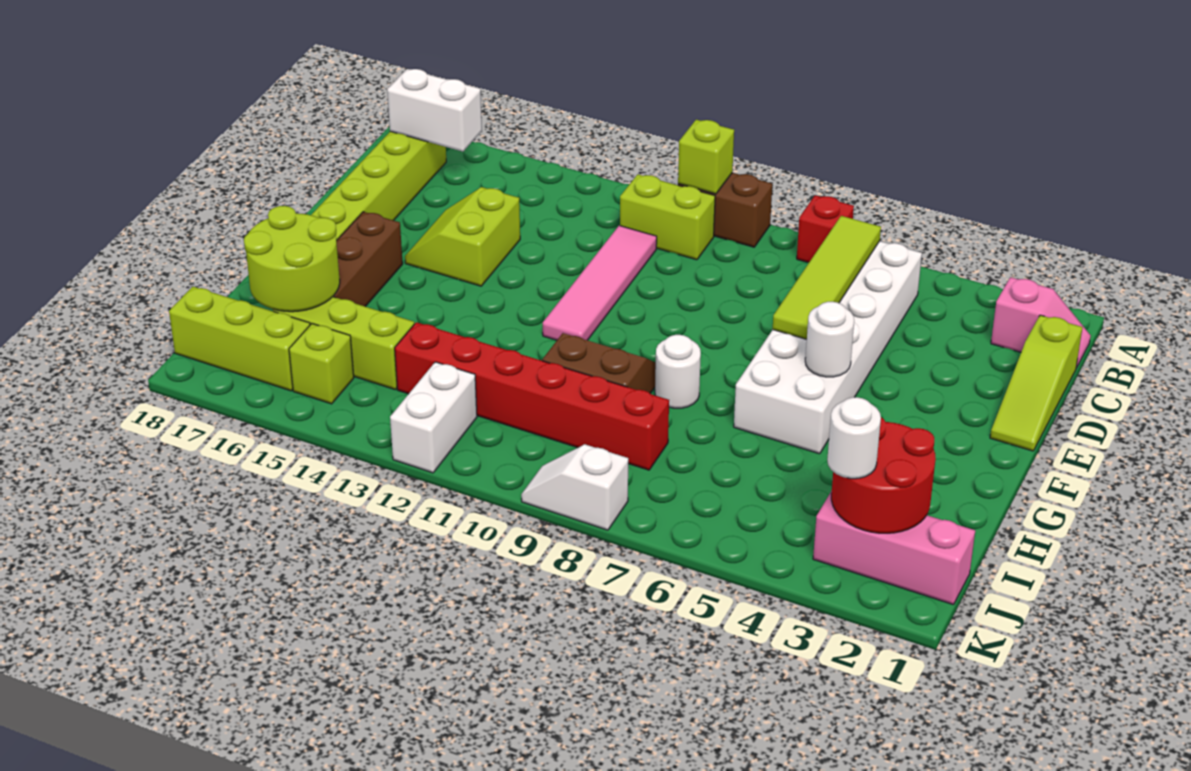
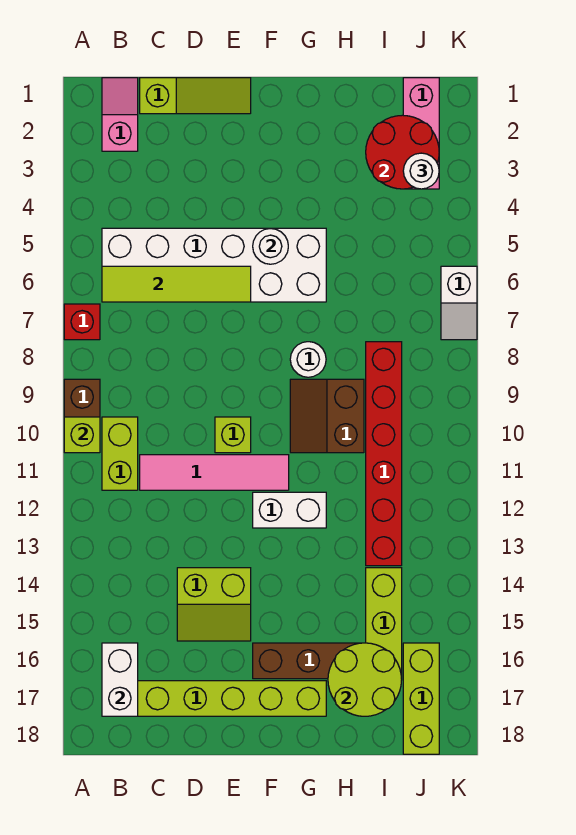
white 1x2 brick [390,362,477,473] -> white 1x2 brick moved to [253,492,326,528]
lime 1x1 brick [289,324,354,404] -> lime 1x1 brick moved to [215,417,251,453]
white 1x2 slope [521,444,628,530] -> white 1x2 slope moved to [441,266,477,340]

